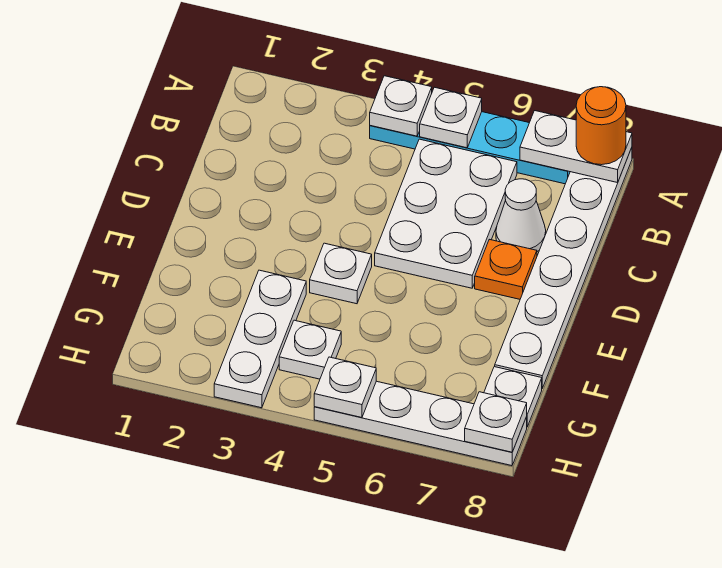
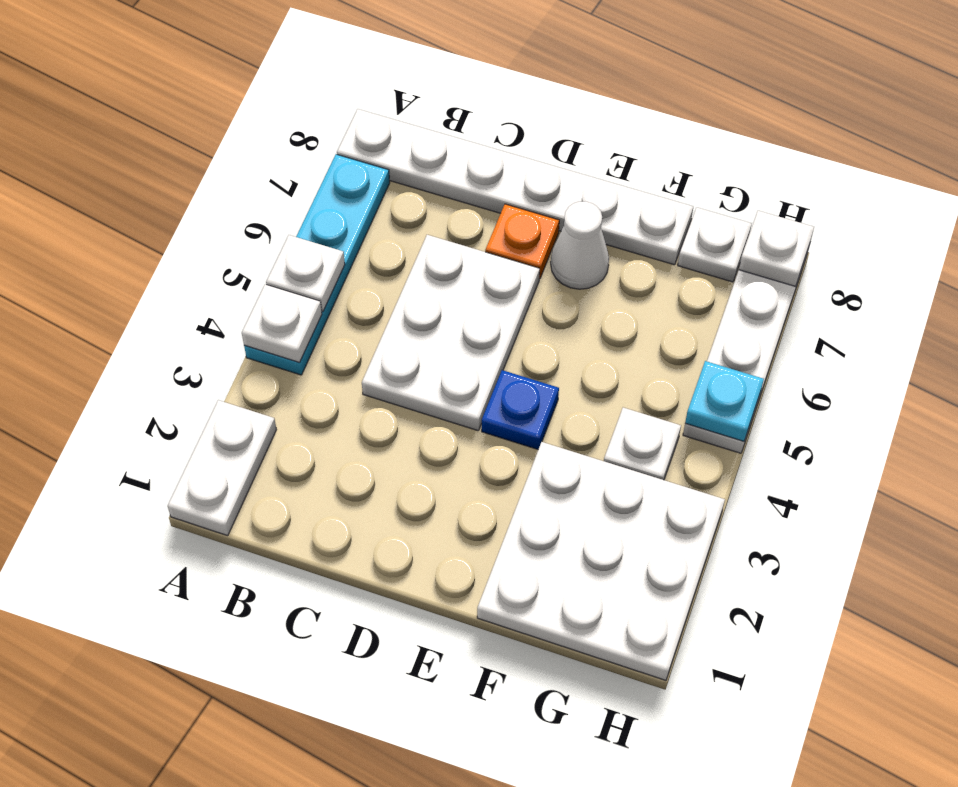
white 1x2 plate [520,111,632,183] -> white 1x2 plate moved to [168,400,277,536]
orange 1x1 round brick [576,87,626,165] -> none
white 2x3 plate [375,139,517,288] -> white 2x3 plate turned to [362,235,540,431]
white 1x1 cone [496,179,546,252] -> white 1x1 cone moved to [551,201,609,289]
white 1x1 plate [310,243,372,304] -> blue 1x1 plate [482,370,559,449]
white 1x3 plate [214,270,306,408] -> white 3x3 plate [477,442,725,680]
white 1x1 plate [314,357,376,418] -> cyan 1x1 plate [685,361,764,441]

